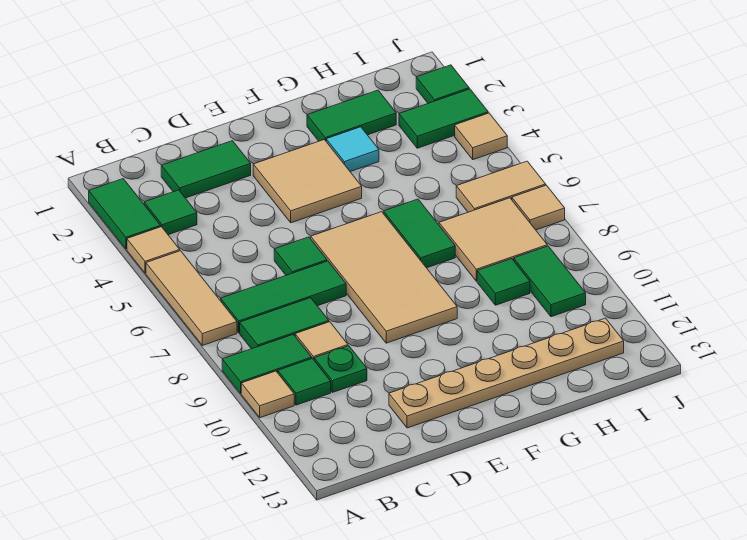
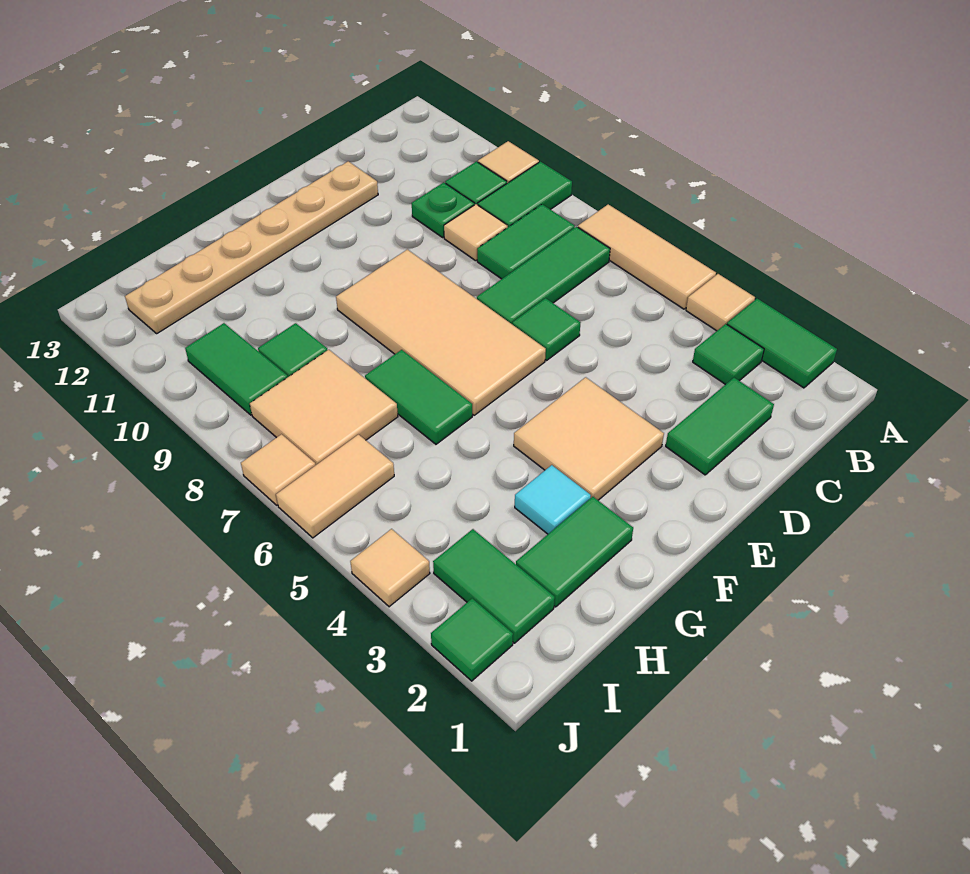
green 1x2 tile [399,89,488,148] -> green 1x2 tile turned to [433,529,555,643]

